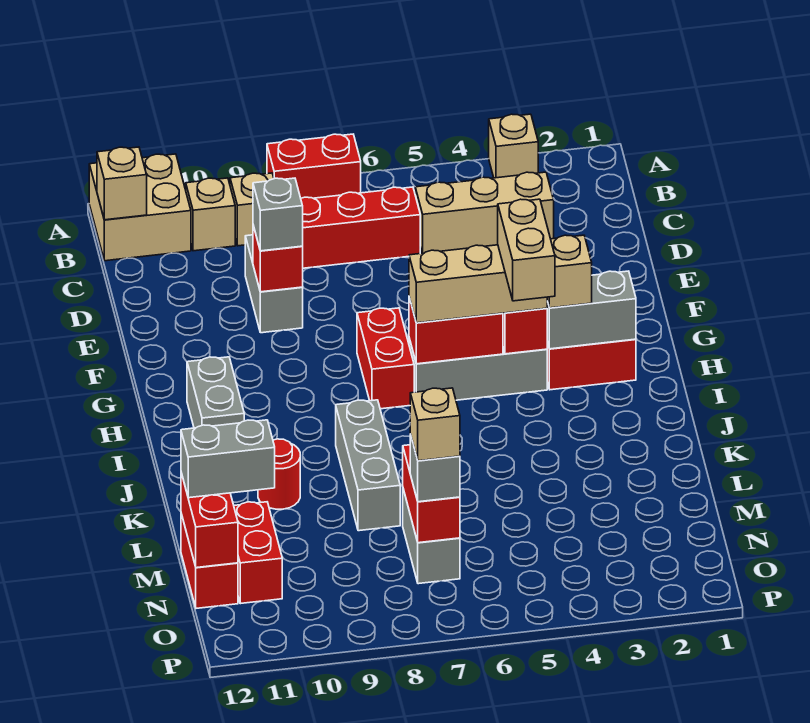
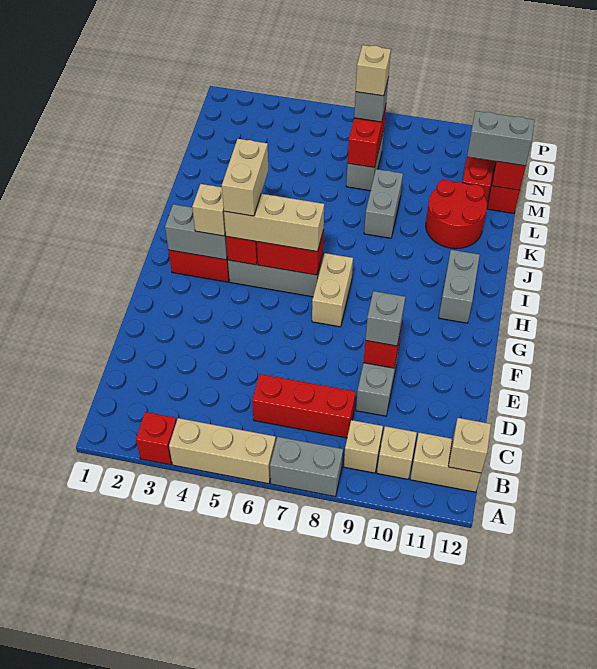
tan 1x1 brick [489,114,538,178] -> red 1x1 brick [136,412,177,465]
red 1x2 brick [267,134,361,198] -> grey 1x2 brick [270,437,343,496]
tan 2x2 brick [89,154,191,261] -> tan 1x2 brick [410,433,481,492]
tan 1x3 brick [415,172,554,253] -> tan 1x3 brick moved to [169,418,276,484]
red 1x2 brick [357,308,414,409] -> tan 1x2 brick [312,253,353,327]
grey 1x3 brick [336,400,400,531] -> grey 1x2 brick [364,169,403,238]
red 1x1 round brick [258,439,300,509] -> red 2x2 round brick [426,180,487,249]

